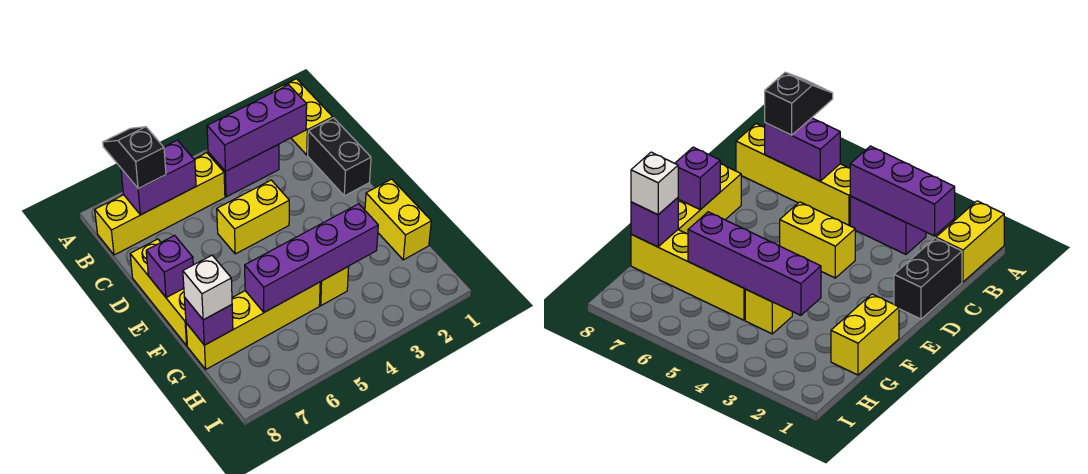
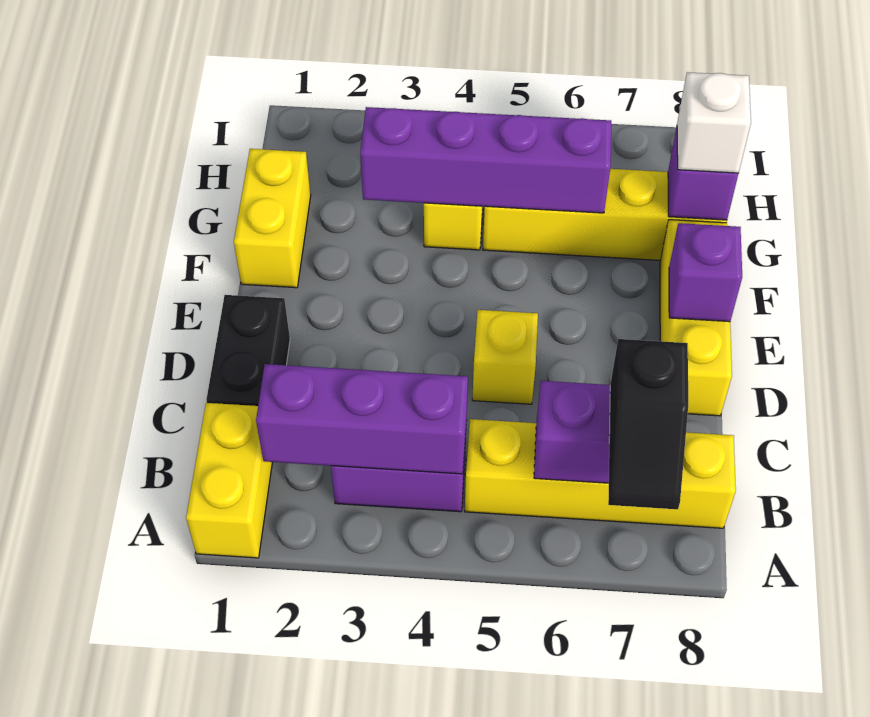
yellow 1x2 brick [217,180,289,254] -> yellow 1x1 brick [472,310,538,404]

